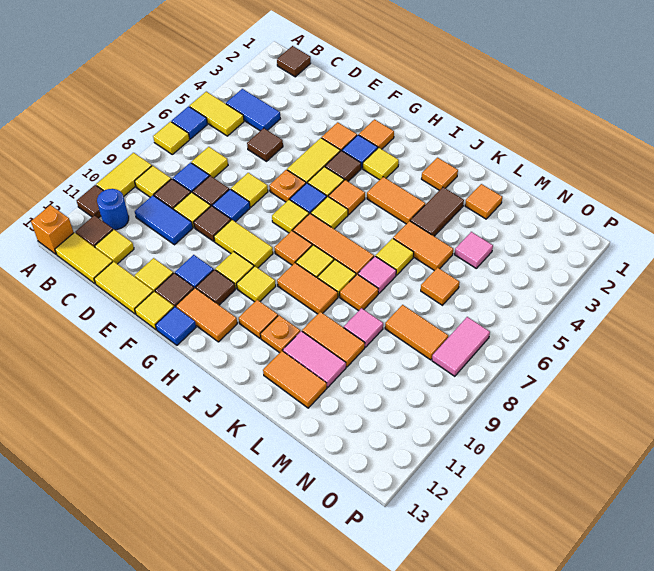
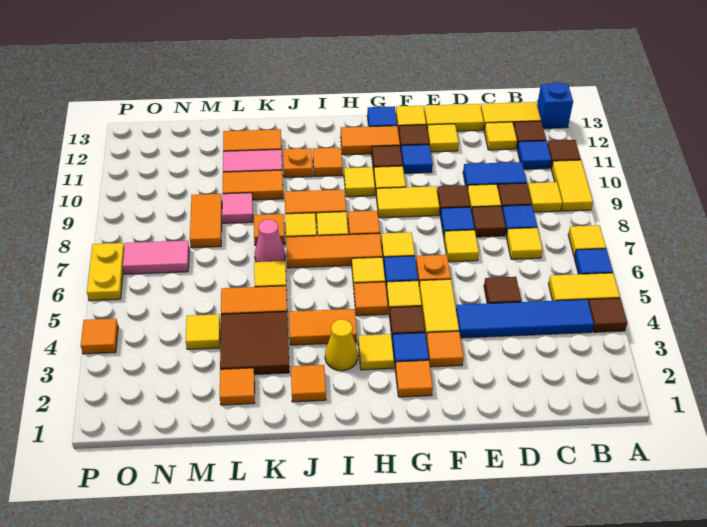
orange 1x1 brick [31,205,74,254] -> blue 1x1 brick [537,83,573,128]
brown 1x1 tile [277,46,311,77] -> brown 1x1 tile moved to [588,298,627,332]
blue 1x2 tile [226,89,280,131] -> blue 1x4 tile [456,299,594,338]
blue 1x1 round brick [97,189,129,230] -> blue 1x1 tile [517,141,551,169]
none -> yellow 1x1 cone [325,319,358,371]
brown 1x2 tile [410,187,464,236] -> brown 2x2 tile [220,312,289,375]
pink 1x1 tile [358,256,396,293] -> pink 1x1 cone [255,219,285,262]
pink 1x1 tile [455,232,493,268] -> yellow 1x1 tile [186,314,220,349]
orange 1x1 tile [421,267,460,305] -> orange 1x1 tile moved to [81,319,118,354]
orange 1x2 tile [385,305,448,360] -> orange 1x2 tile turned to [190,194,222,248]
pink 1x2 tile [432,317,490,376] -> pink 1x2 tile turned to [123,241,189,274]
none -> yellow 1x2 plate [87,243,124,301]

